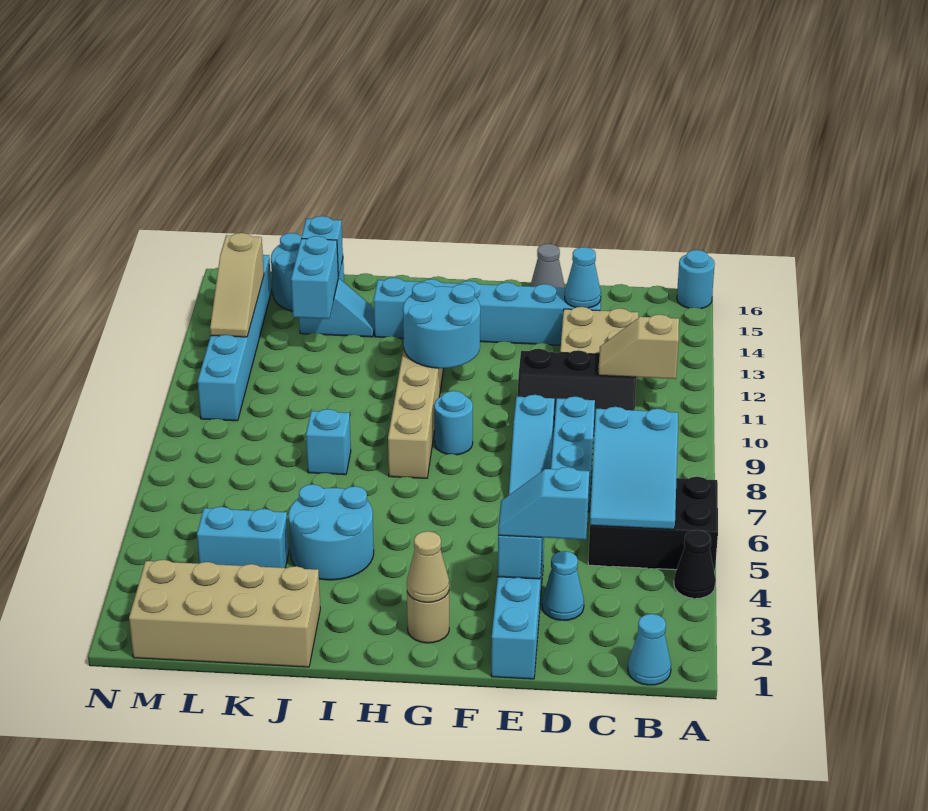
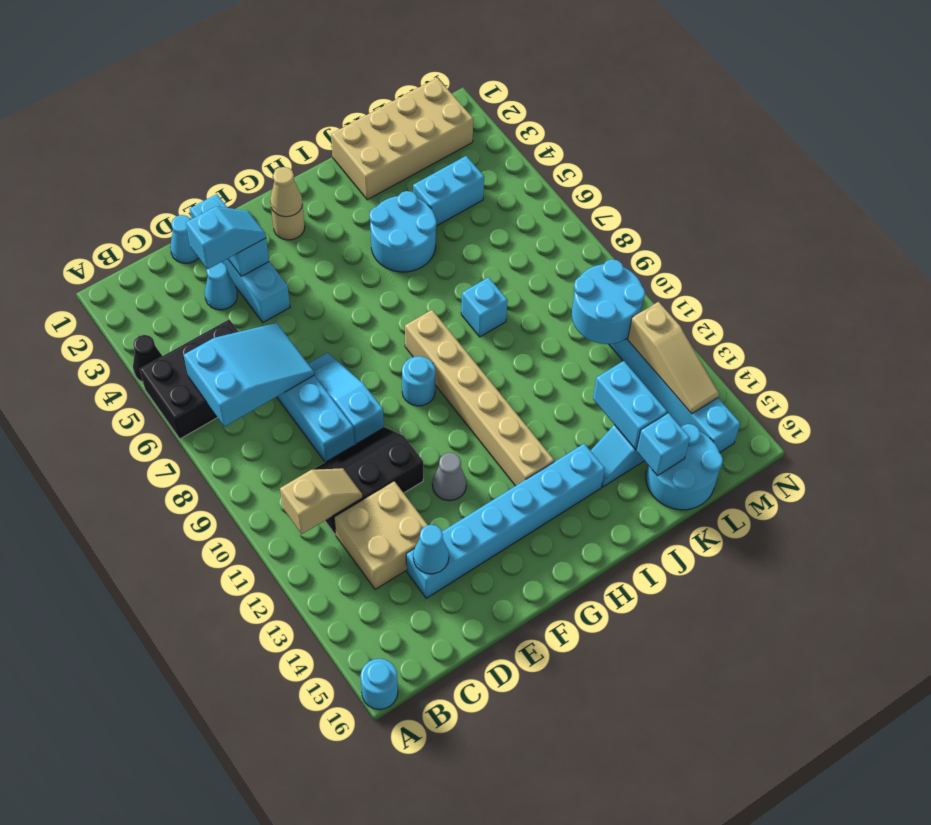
cyan 1x1 cone [628,614,671,685] -> cyan 1x1 cone moved to [170,215,199,263]
cyan 2x3 slope [590,407,678,529] -> cyan 2x3 slope turned to [184,323,314,427]
grey 1x1 cone [530,244,565,288] -> grey 1x1 cone moved to [432,453,466,501]
cyan 2x2 round brick [403,282,480,368] -> cyan 2x2 round brick moved to [572,259,645,344]
tan 1x3 slope [210,233,264,337] -> tan 1x3 slope turned to [628,302,719,414]

